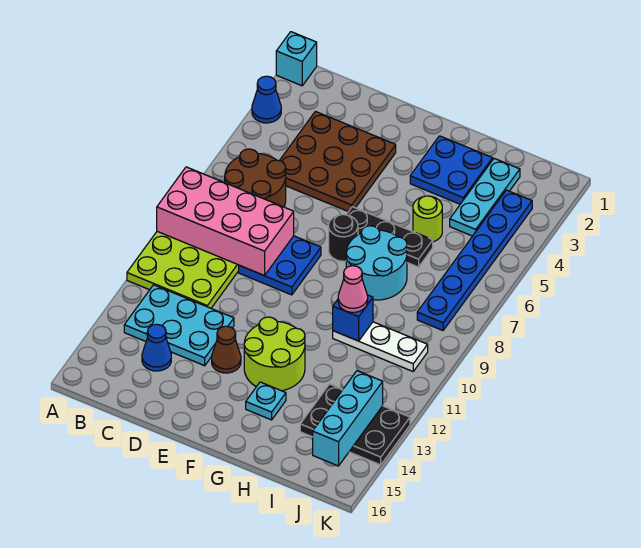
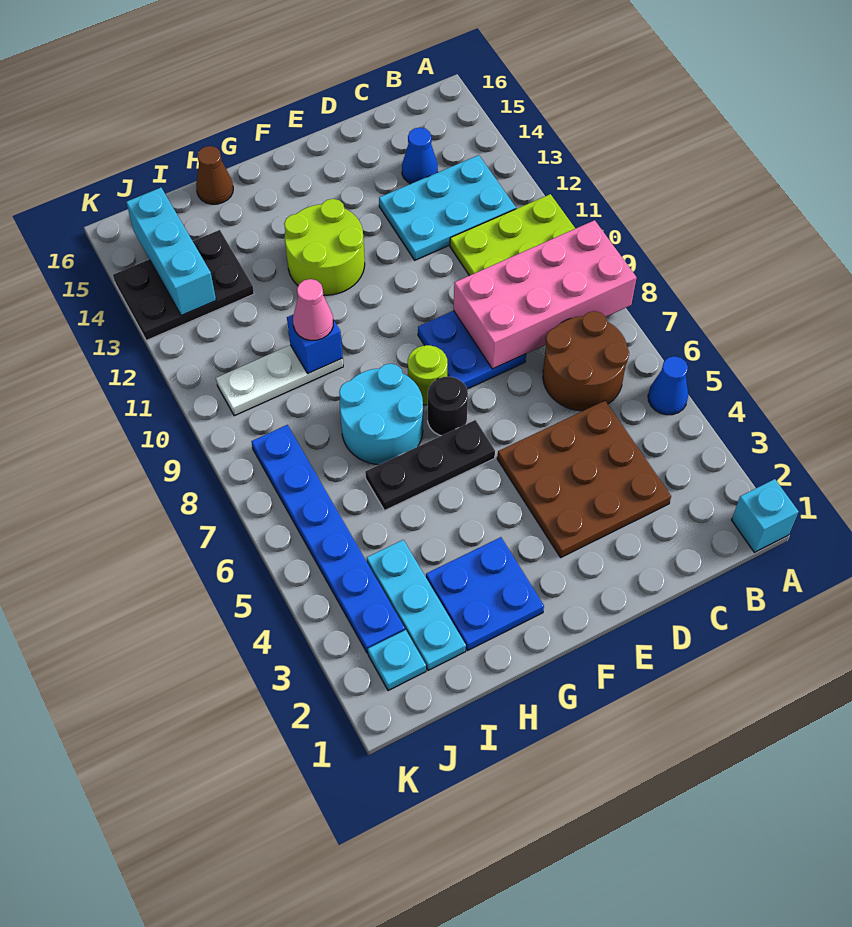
blue 1x1 cone [252,76,281,123] -> blue 1x1 cone moved to [648,356,688,415]
brown 1x1 cone [212,326,241,373] -> brown 1x1 cone moved to [196,146,233,204]
cyan 1x1 plate [246,382,286,420] -> cyan 1x1 plate moved to [368,630,426,691]
lime 1x1 round brick [413,196,442,242] -> lime 1x1 round brick moved to [408,345,448,405]

